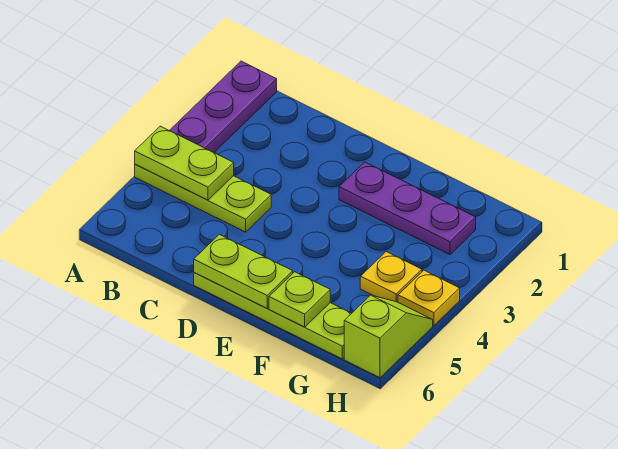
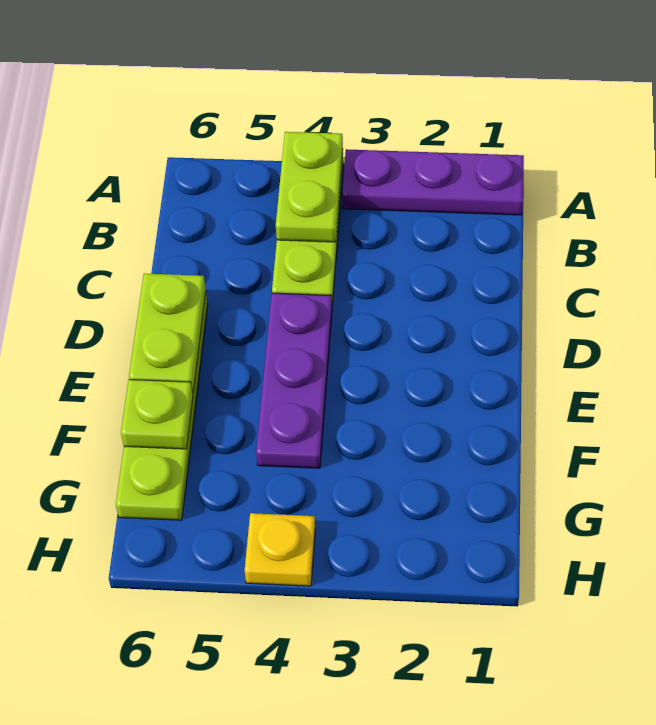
purple 1x3 plate [339,162,476,254] -> purple 1x3 plate moved to [256,293,332,468]
yellow 1x1 plate [360,252,422,302] -> none
lime 1x2 slope [344,295,433,378] -> none

